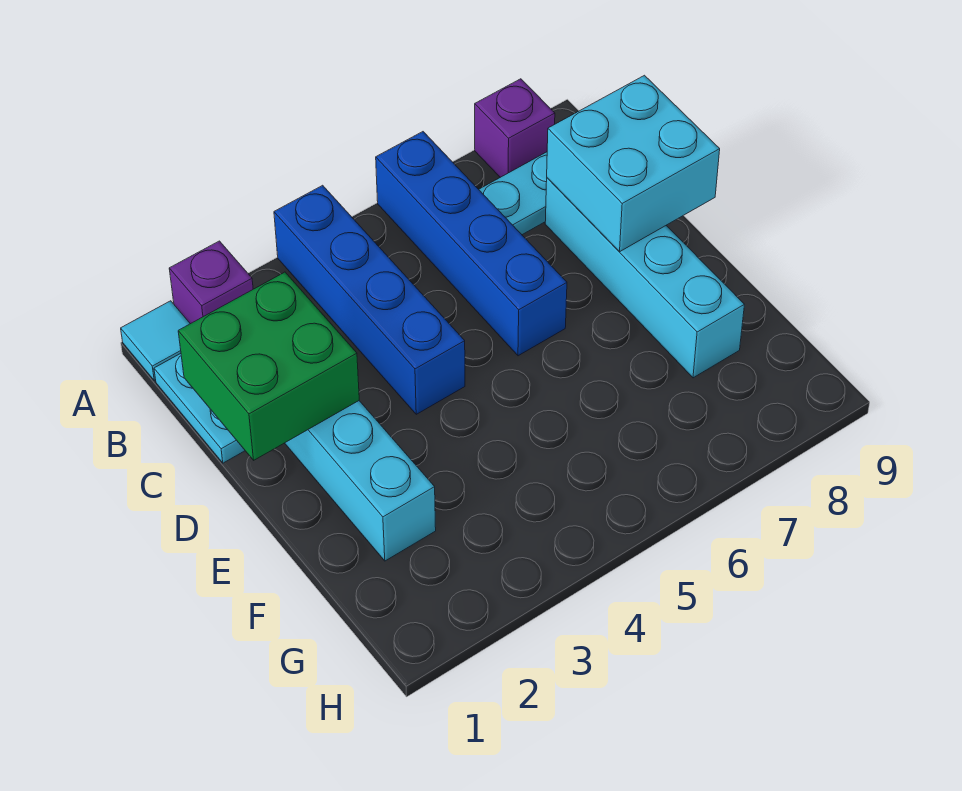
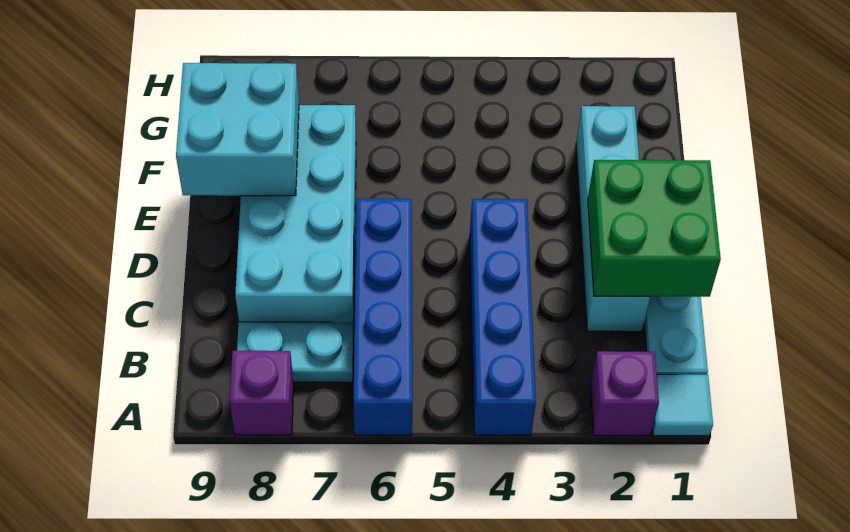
cyan 1x4 brick [545,178,744,378] -> cyan 2x4 brick [235,105,356,322]
cyan 2x2 brick [547,75,720,252] -> cyan 2x2 brick moved to [176,63,299,196]

